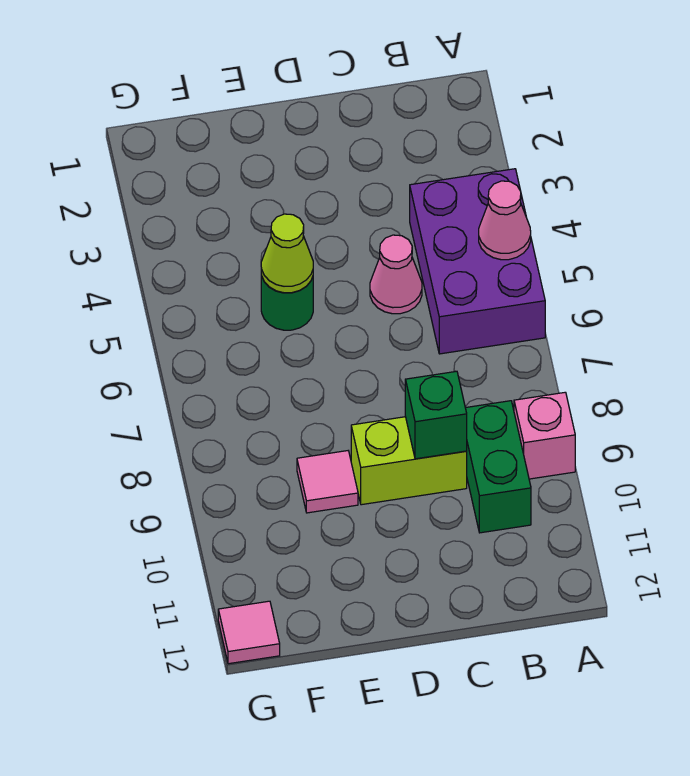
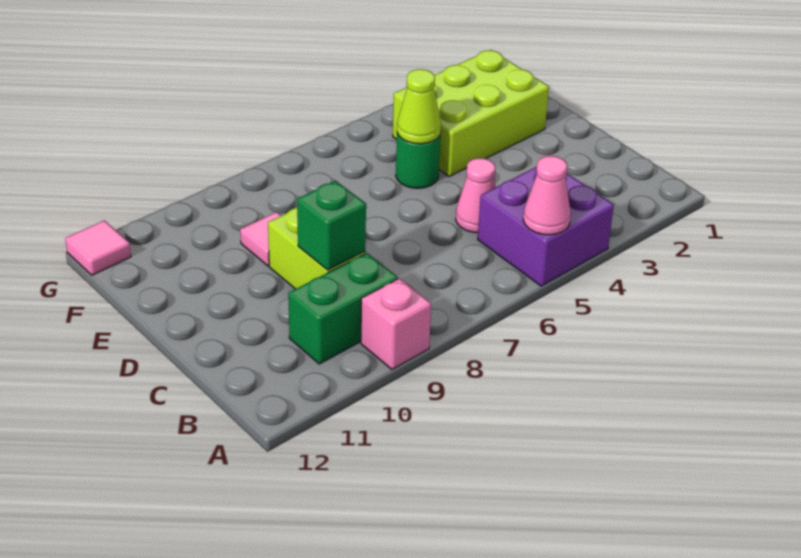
purple 2x3 brick [410,169,545,354] -> purple 2x2 brick [478,166,614,286]
none -> lime 2x3 brick [393,50,549,177]

